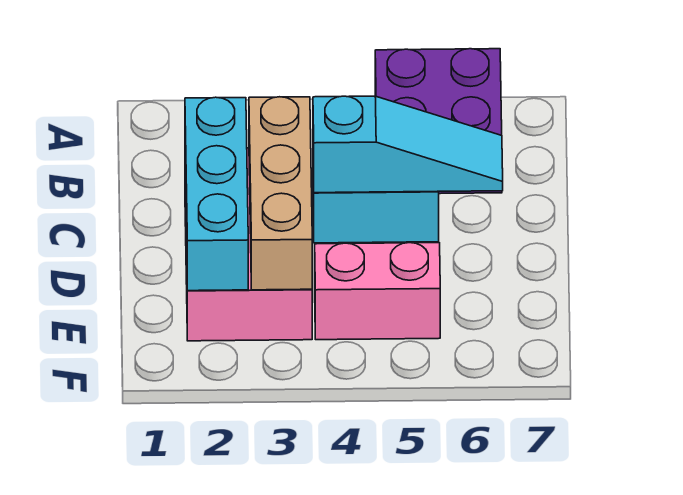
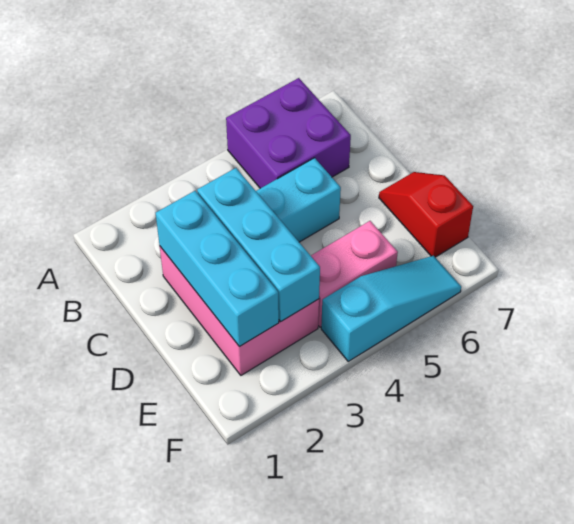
tan 1x3 brick [249,97,312,290] -> cyan 1x3 brick [197,168,320,321]
cyan 1x3 slope [313,96,503,193] -> cyan 1x3 slope moved to [321,256,461,361]
none -> red 1x2 slope [379,172,473,257]

